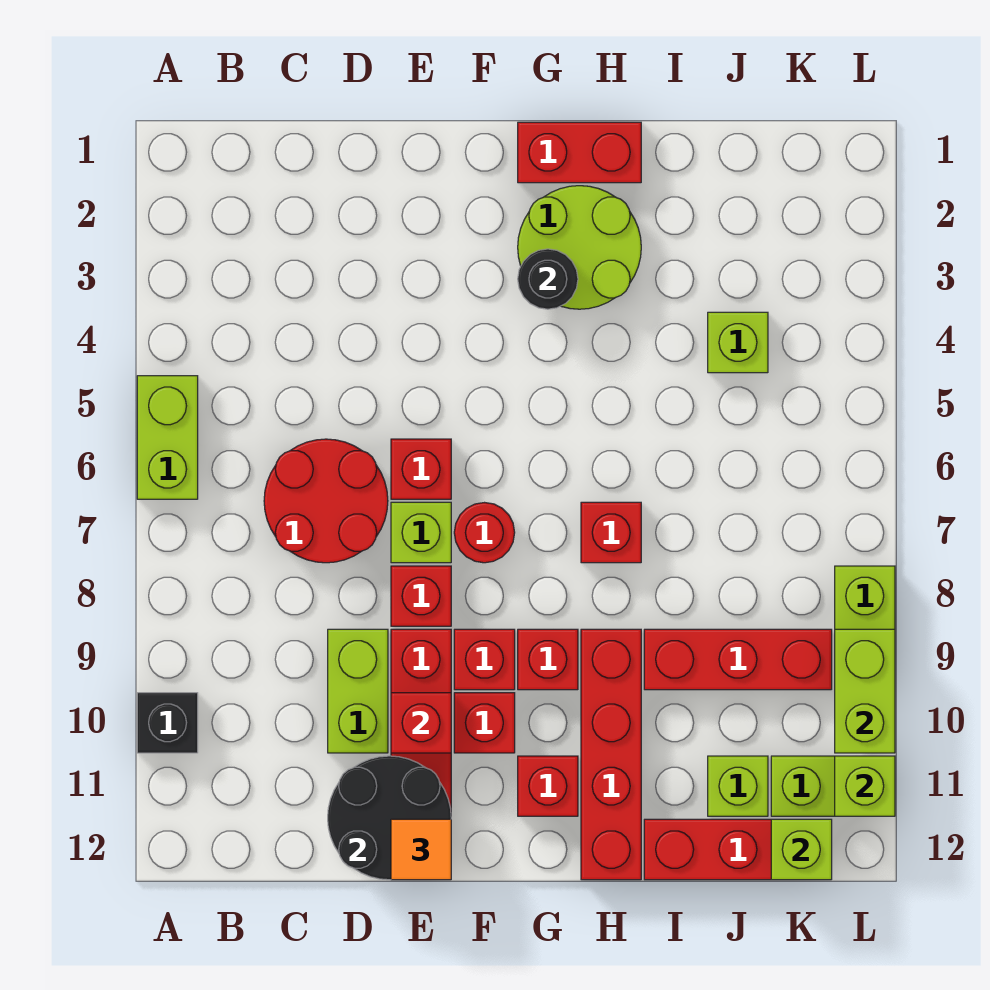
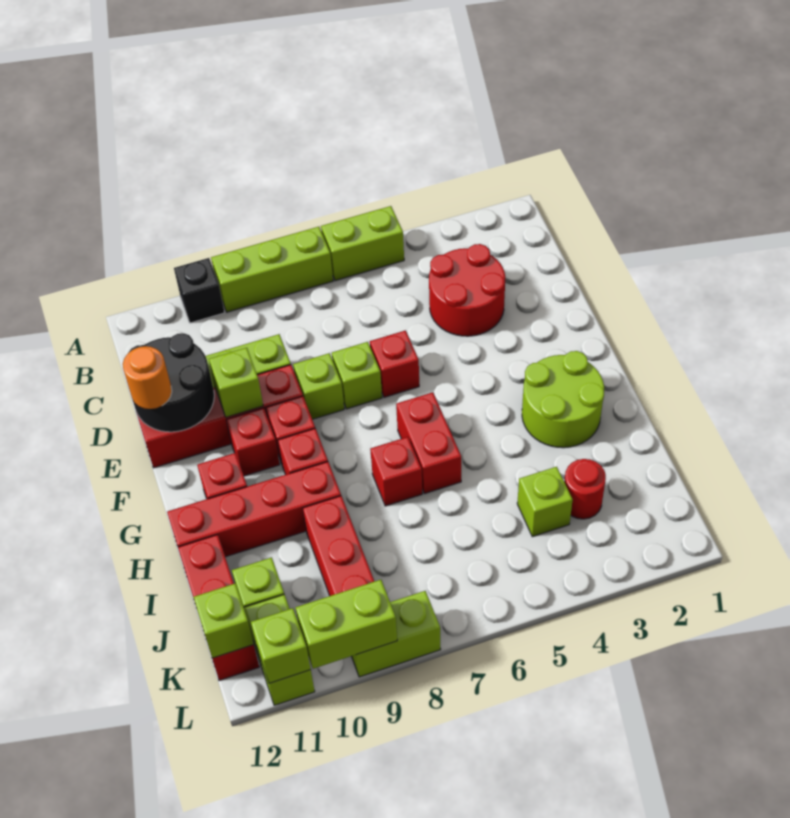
none -> lime 1x3 brick [211,227,333,312]
red 2x2 round brick [264,439,388,563] -> red 2x2 round brick moved to [429,244,505,336]
red 1x1 brick [391,566,451,626] -> lime 1x1 brick [293,353,344,419]
red 1x1 brick [391,693,451,753] -> lime 1x1 brick [209,348,263,417]
orange 1x1 tile [391,819,451,880] -> orange 1x1 round brick [123,346,172,409]
red 1x1 round brick [454,503,515,563] -> red 1x1 round brick moved to [564,459,606,519]
red 1x2 brick [518,122,641,183] -> red 1x2 brick moved to [396,392,461,494]
black 1x1 round brick [518,249,578,309] -> none

